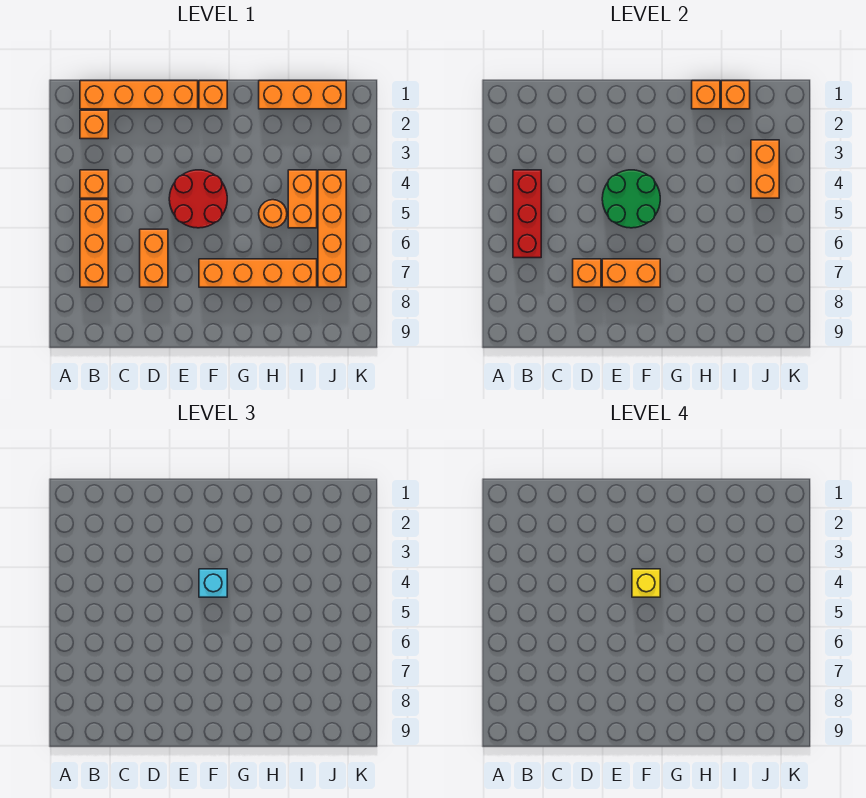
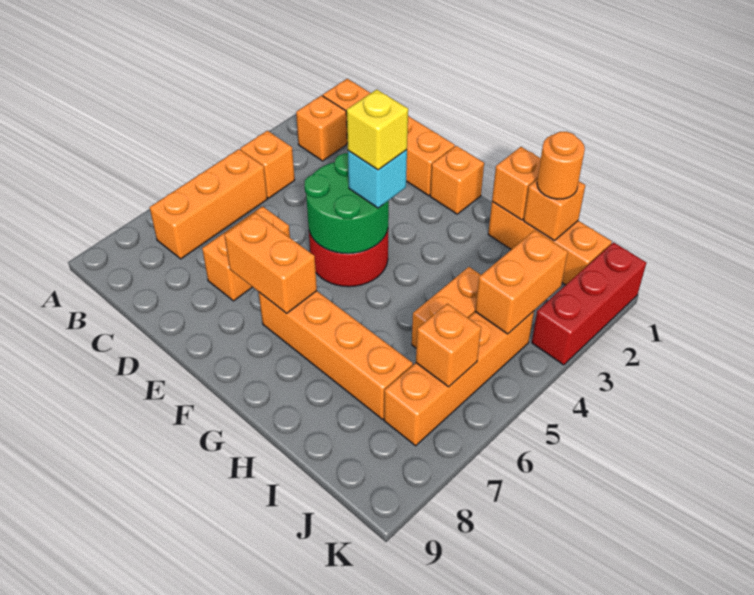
red 1x3 brick [513,170,541,258] -> red 1x3 brick moved to [532,242,646,365]
orange 1x1 brick [573,259,601,287] -> orange 1x1 brick moved to [416,304,481,387]
orange 1x1 round brick [259,200,287,228] -> orange 1x1 round brick moved to [537,132,585,199]

